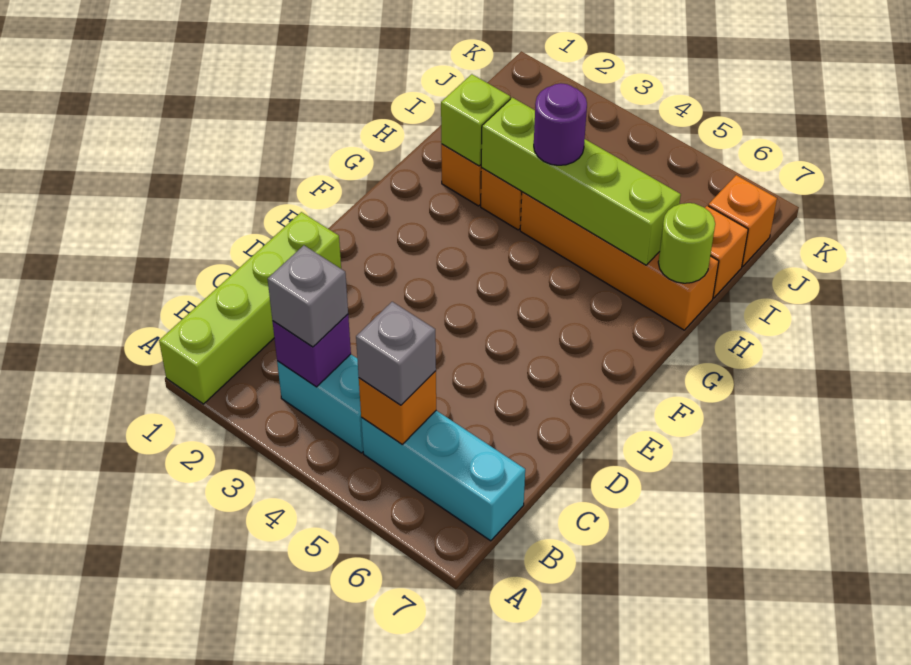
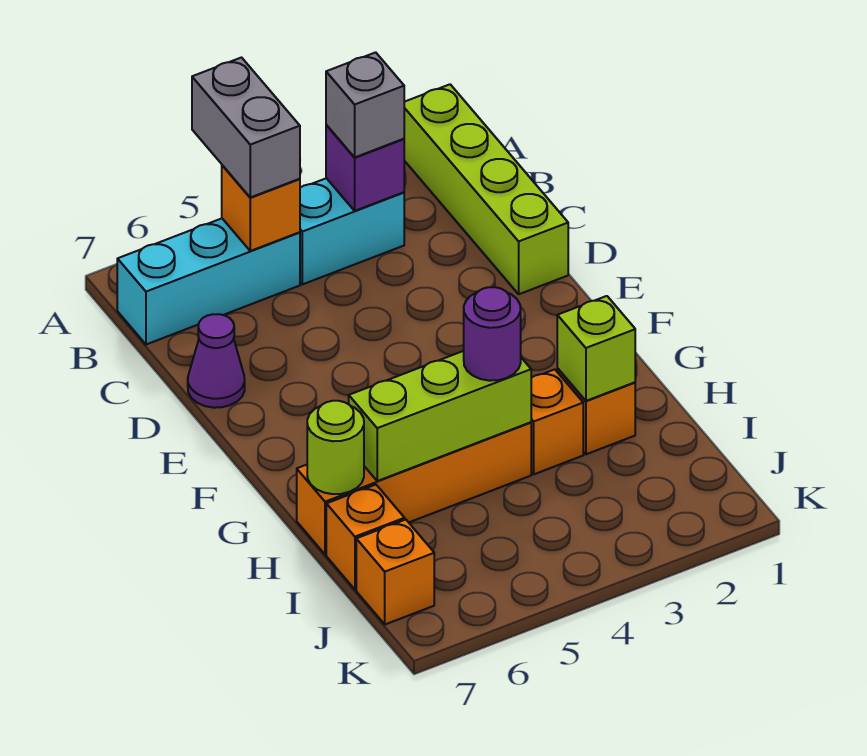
grey 1x1 brick [356,302,436,405] -> grey 1x2 brick [192,58,300,197]
none -> purple 1x1 cone [188,314,245,408]
lime 1x4 brick [481,98,681,265] -> lime 1x3 brick [349,351,531,481]

